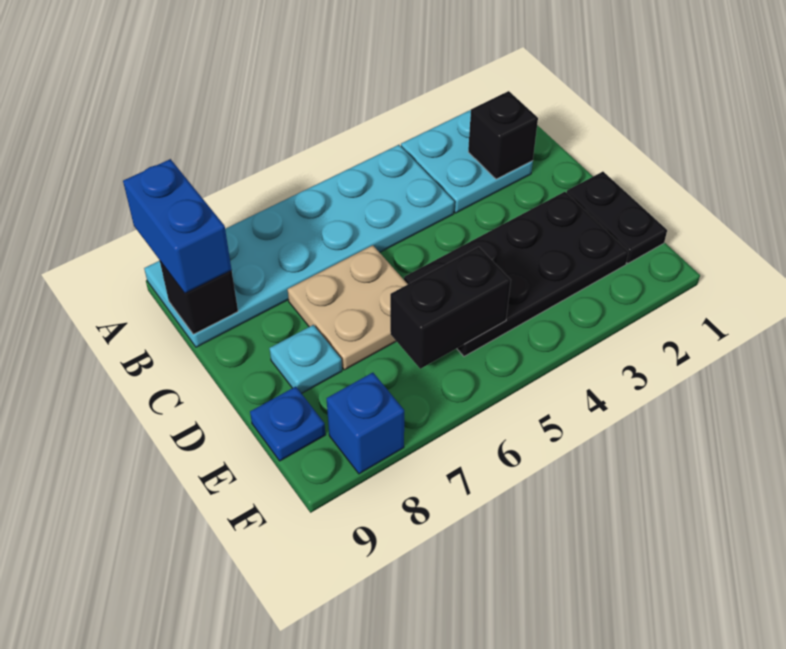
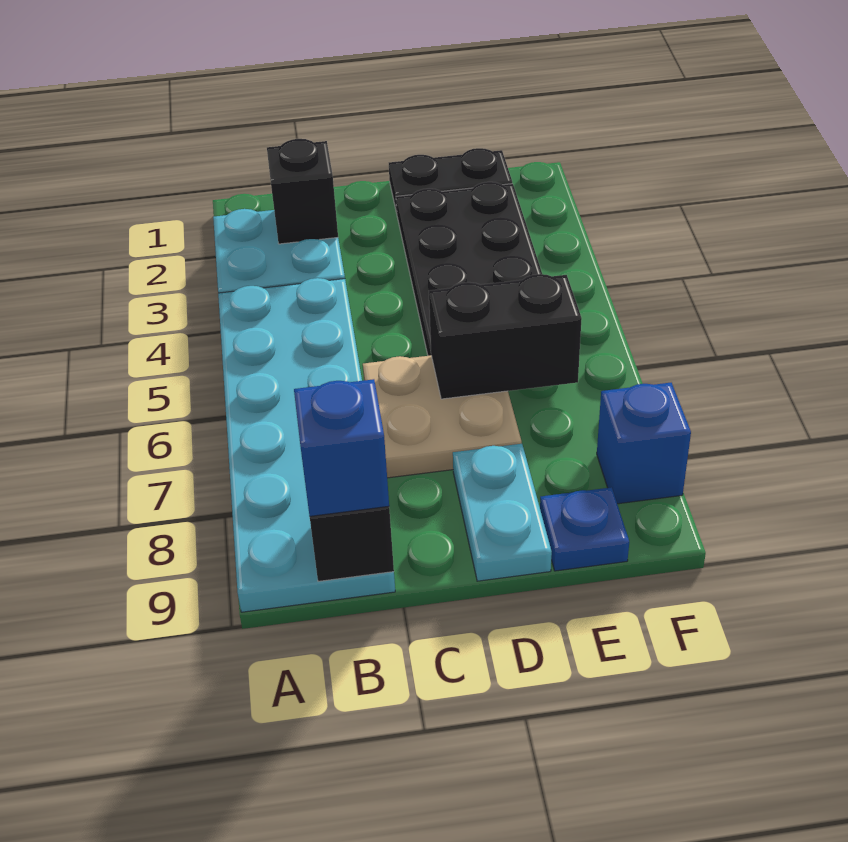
blue 1x2 brick [123,159,232,293] -> blue 1x1 brick [294,379,389,516]
cyan 1x1 plate [269,325,342,393] -> cyan 1x2 plate [453,444,552,581]
black 1x2 brick [390,247,511,369] -> black 1x2 brick turned to [429,274,582,399]

